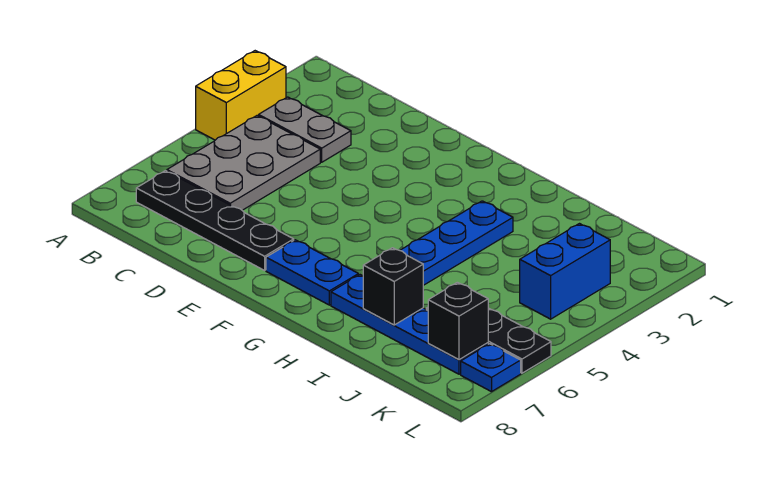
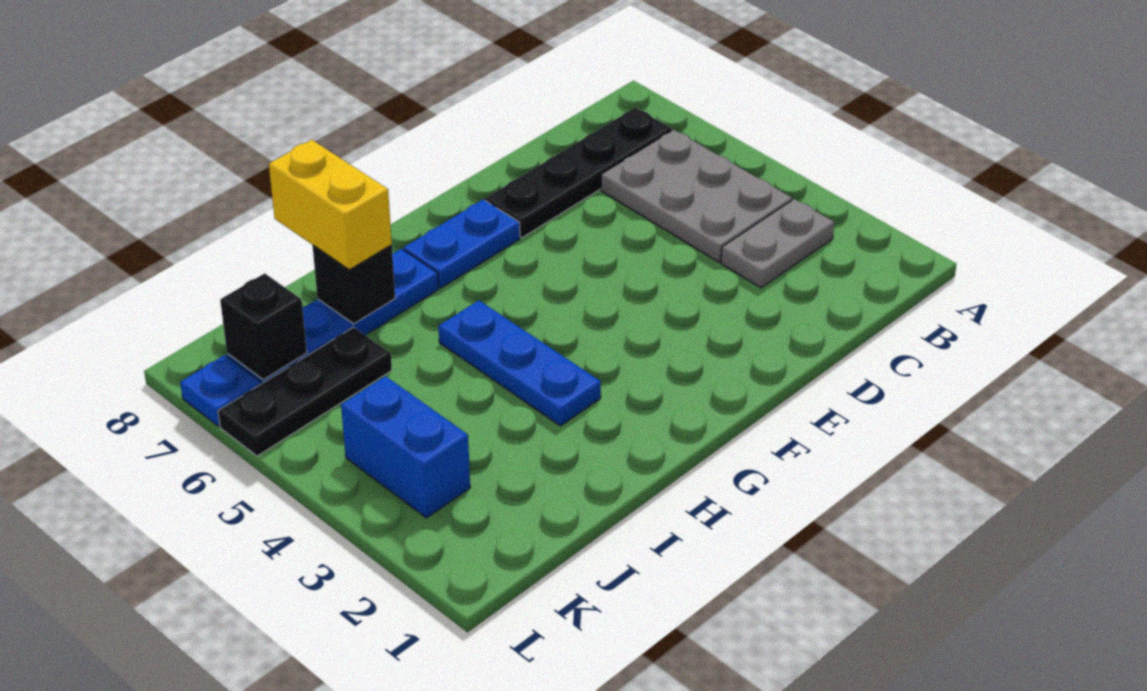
yellow 1x2 brick [196,51,286,140] -> yellow 1x2 brick moved to [269,140,392,270]

